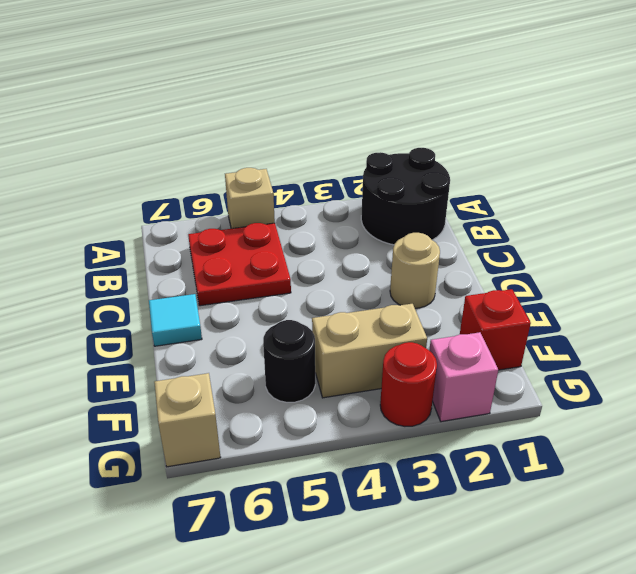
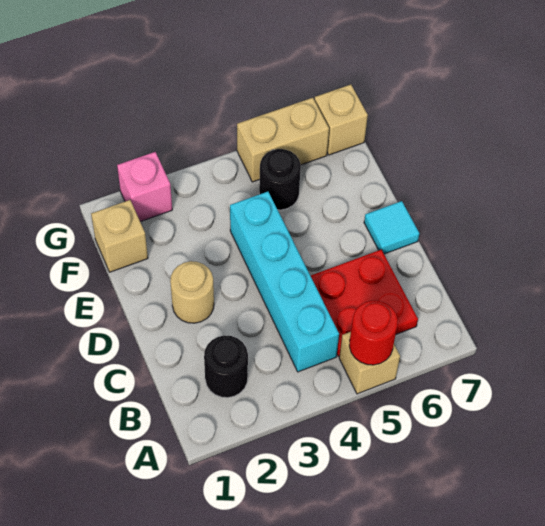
black 2x2 round brick [361,148,450,245] -> black 1x1 round brick [204,335,248,398]
none -> cyan 1x4 brick [230,192,339,372]
red 1x1 brick [460,289,531,370] -> tan 1x1 brick [91,200,148,272]
tan 1x2 brick [312,304,427,398] -> tan 1x2 brick moved to [237,98,329,182]
red 1x1 round brick [380,342,437,426] -> red 1x1 round brick moved to [349,301,398,365]

